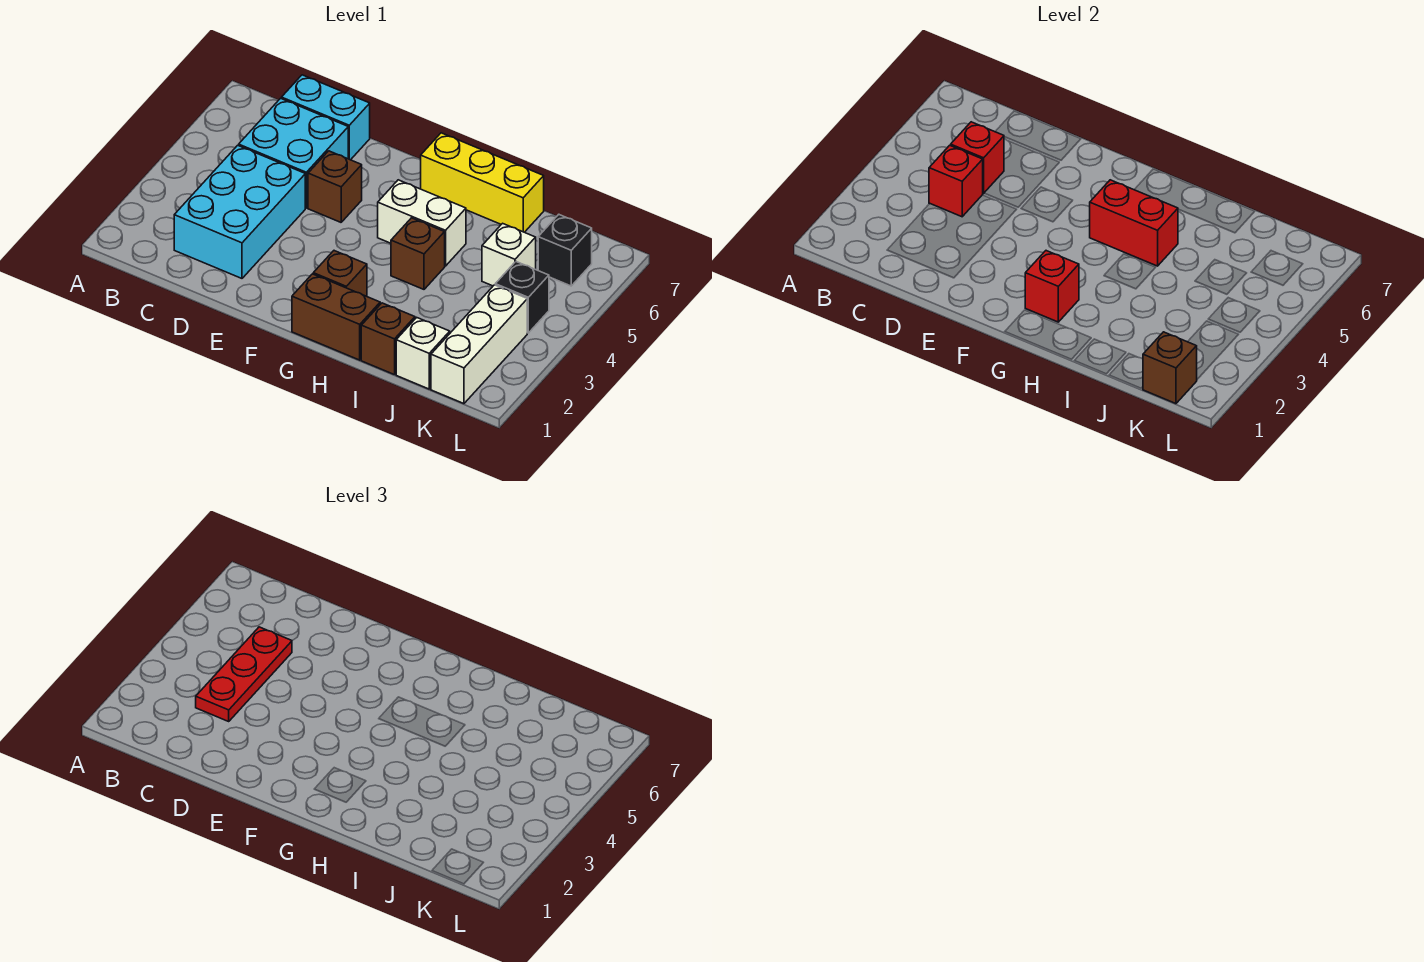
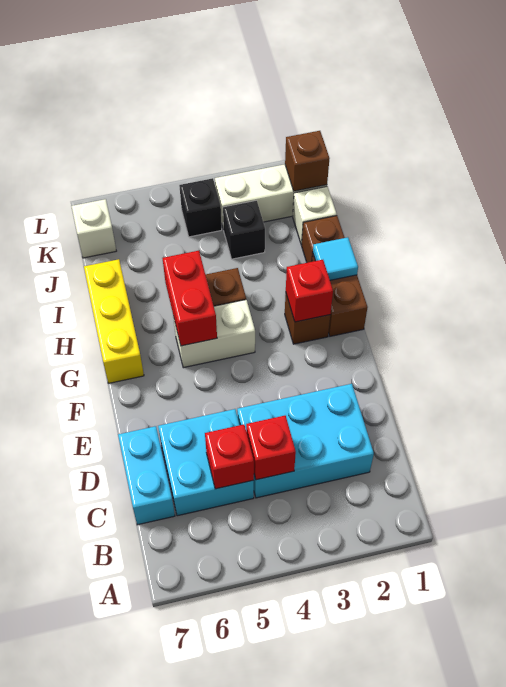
red 1x3 plate [196,627,292,721] -> none
brown 1x1 brick [308,151,362,222] -> none
white 1x2 brick [378,180,466,266] -> white 1x2 brick turned to [173,300,255,368]
none -> cyan 1x1 tile [313,237,358,280]
white 1x1 brick [482,223,536,286] -> white 1x1 brick moved to [71,199,116,258]
black 1x1 brick [538,215,592,286] -> black 1x1 brick moved to [223,200,265,259]

